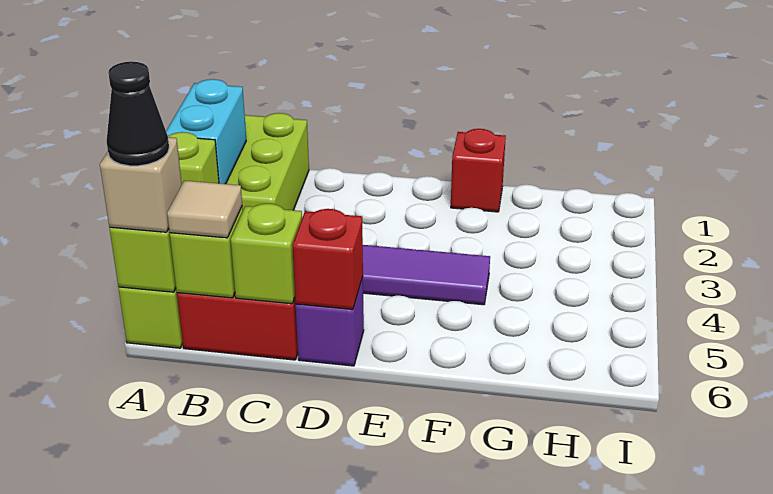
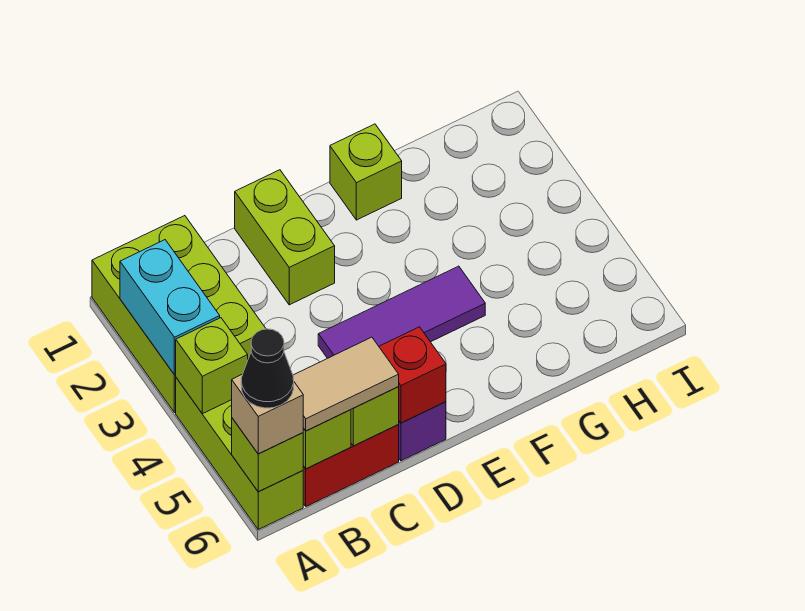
tan 1x1 tile [167,180,242,238] -> tan 1x2 tile [293,337,399,431]
none -> lime 1x2 brick [235,170,335,305]
red 1x1 brick [451,129,506,212] -> lime 1x1 brick [330,124,402,220]

